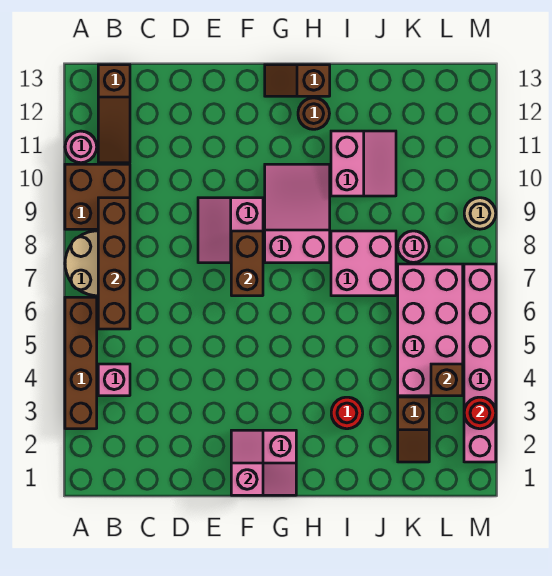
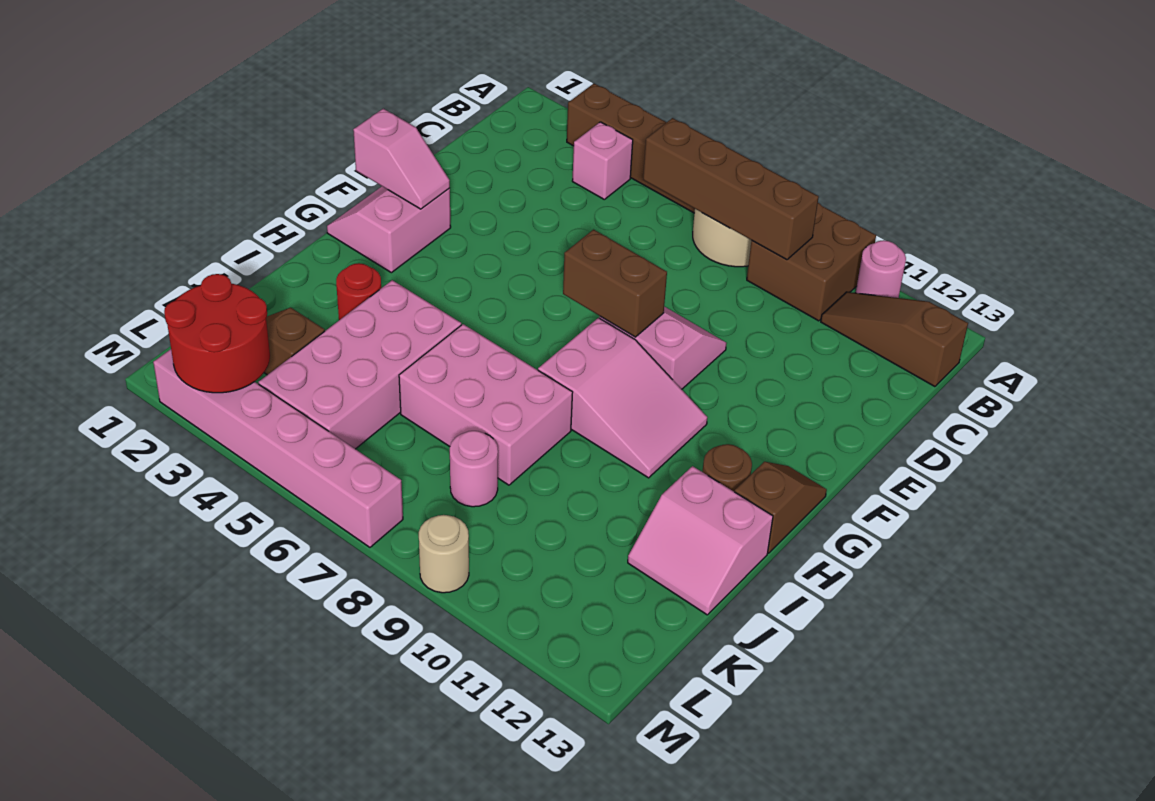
pink 2x2 brick [331,231,396,296] -> pink 2x3 brick [399,324,573,485]
pink 2x2 slope [331,131,396,196] -> pink 2x2 slope moved to [628,466,773,615]
pink 2x4 brick [398,264,463,396] -> pink 2x4 brick turned to [259,280,461,449]
brown 1x1 brick [431,364,463,396] -> none
red 1x1 round brick [464,397,496,429] -> red 2x2 round brick [164,274,270,393]

